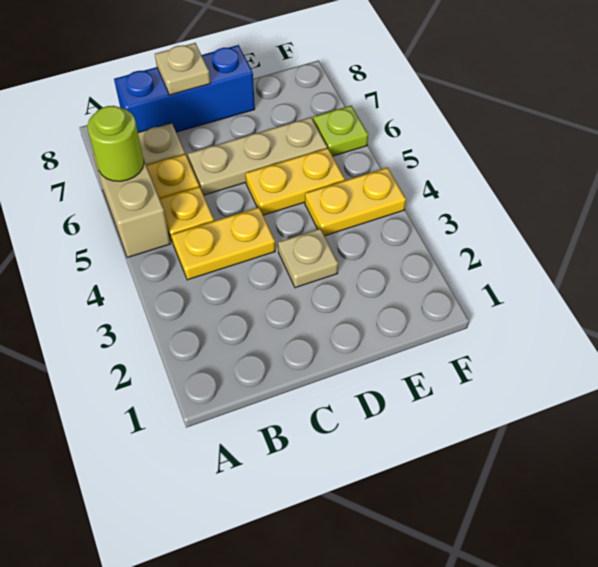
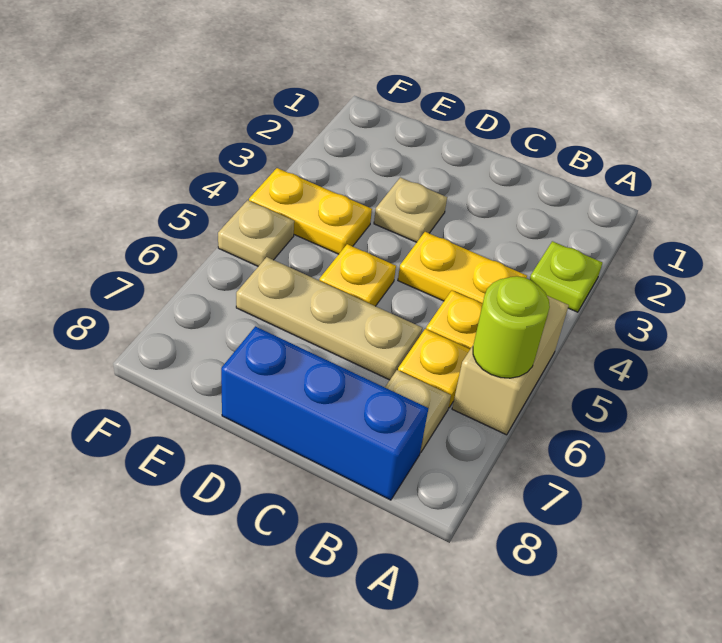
tan 1x1 plate [155,43,210,95] -> tan 1x1 plate moved to [218,200,294,266]
yellow 1x2 plate [245,148,345,215] -> yellow 1x1 plate [319,244,396,306]
lime 1x1 plate [313,106,368,156] -> lime 1x1 plate moved to [530,241,602,312]

